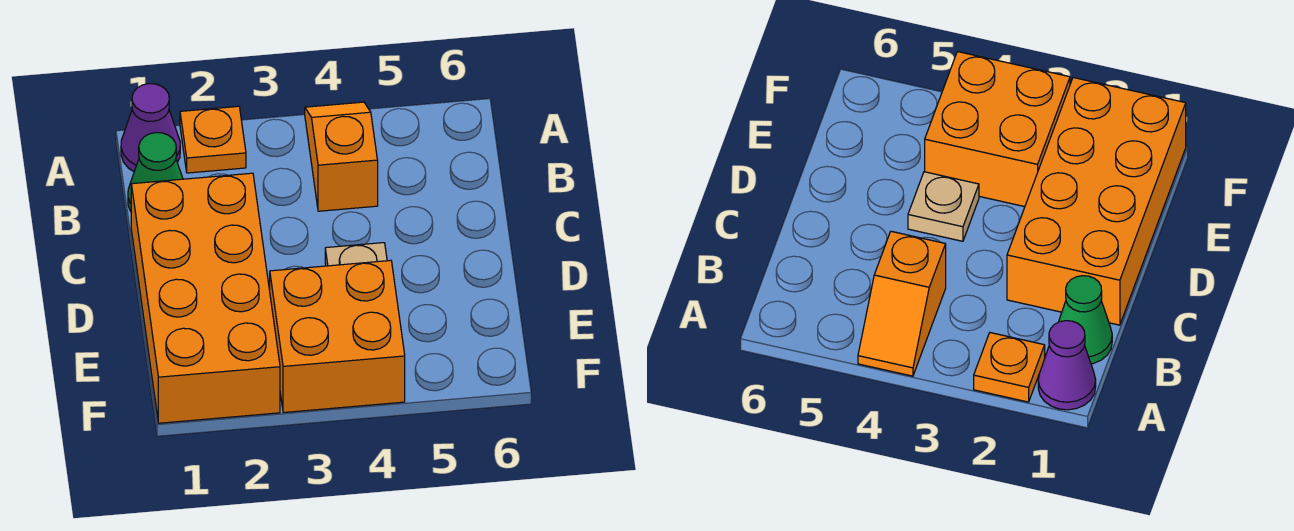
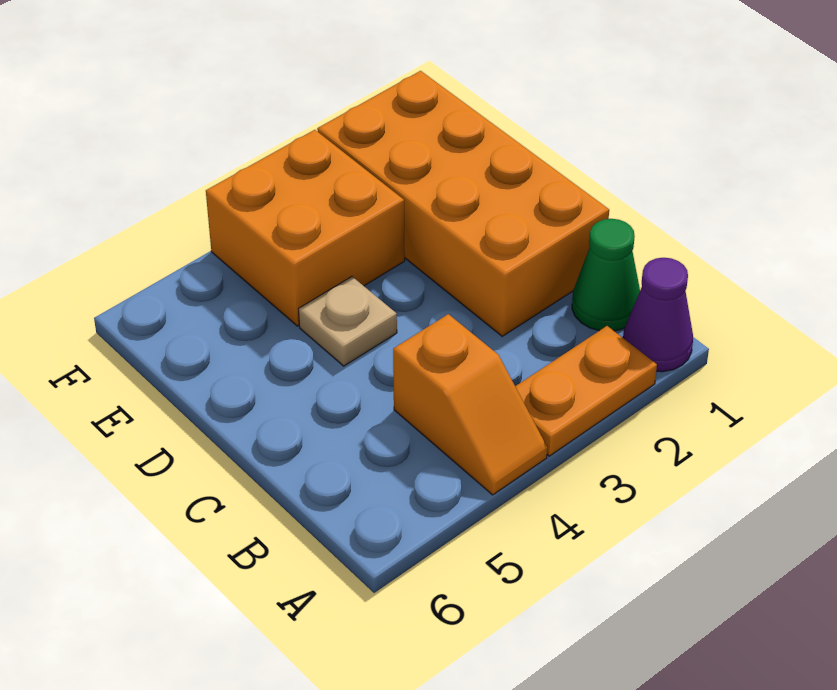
orange 1x1 plate [180,106,246,173] -> orange 1x2 plate [515,326,657,456]

